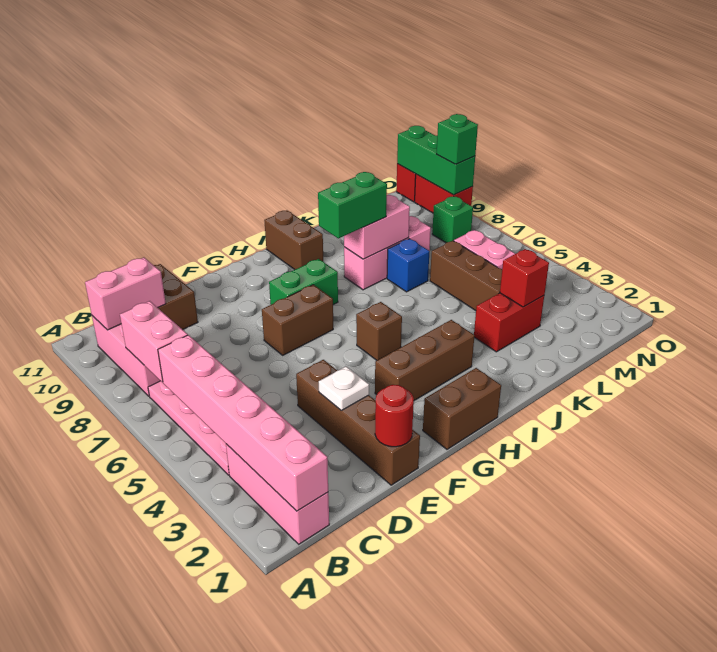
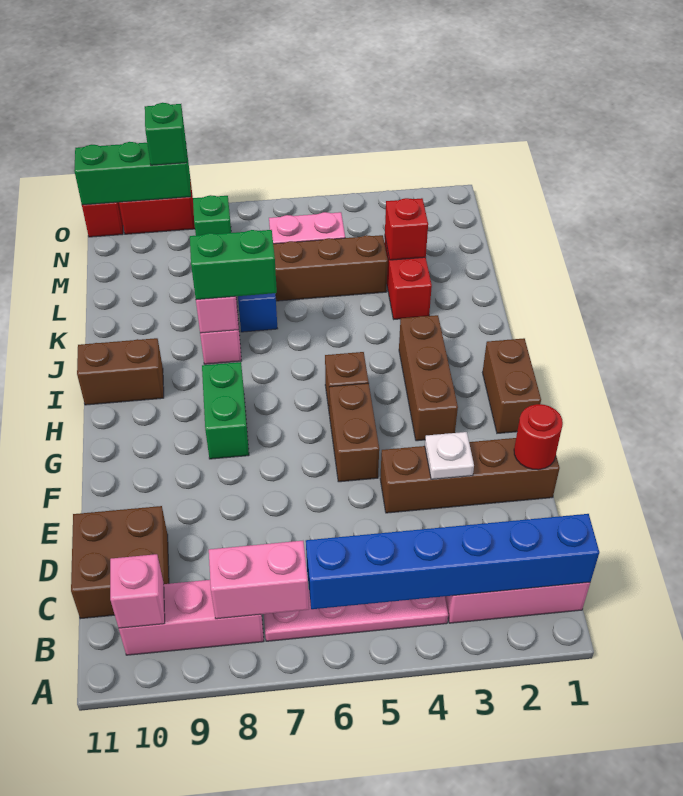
pink 1x6 brick [158,335,328,511] -> blue 1x6 brick [306,514,599,609]
pink 1x2 brick [85,258,166,330] -> pink 1x1 brick [110,554,165,628]
brown 1x2 brick [262,285,333,355] -> brown 1x2 brick moved to [329,383,379,482]
green 1x2 brick [318,172,387,238] -> green 1x2 brick turned to [190,230,277,300]

